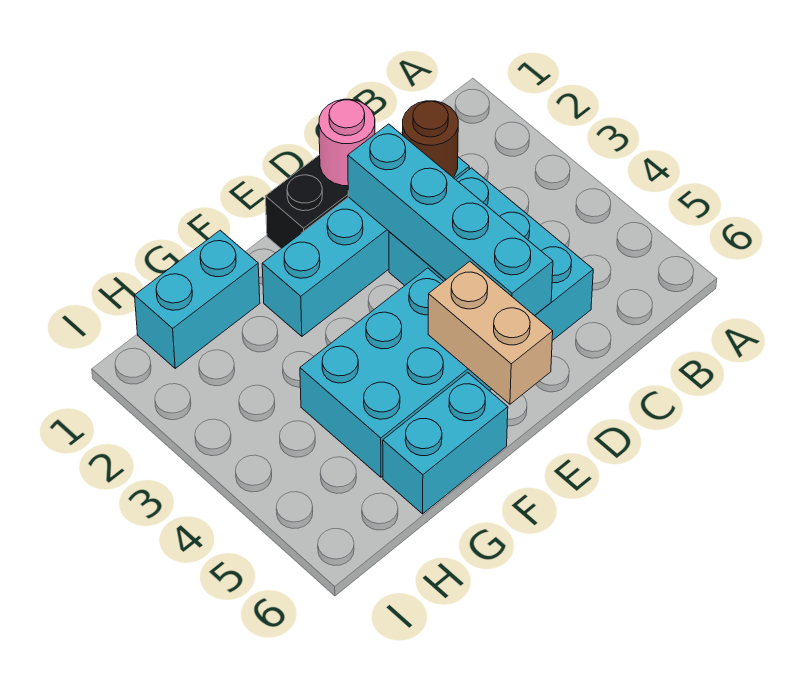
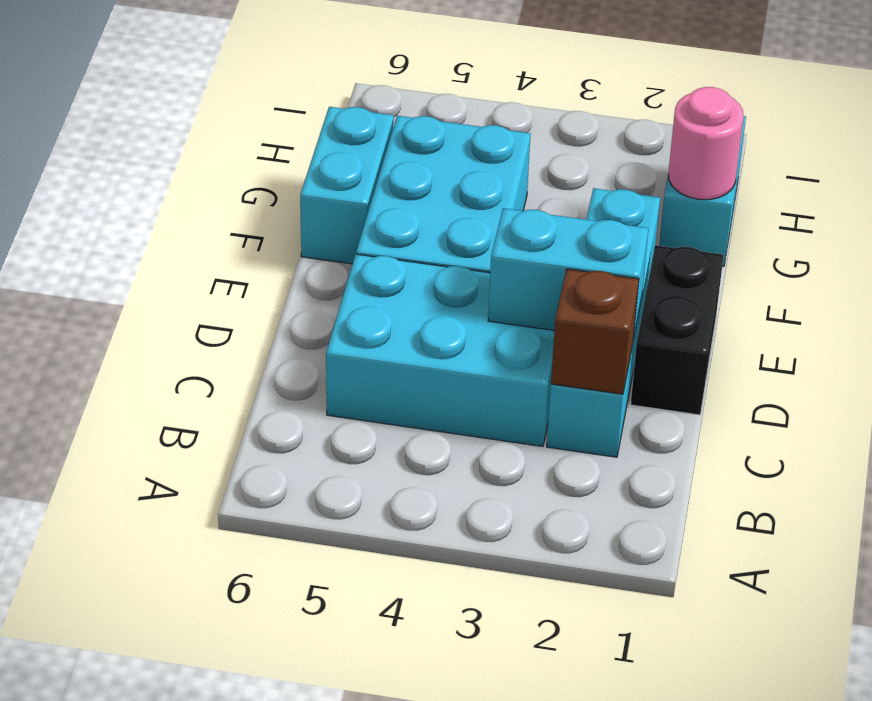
brown 1x1 round brick [403,101,458,177] -> brown 1x1 brick [551,269,639,394]
pink 1x1 round brick [319,99,375,186] -> pink 1x1 round brick moved to [668,87,744,200]
cyan 1x4 brick [348,124,553,316] -> cyan 1x2 brick [488,208,649,339]
tan 1x2 brick [428,261,553,404] -> none

